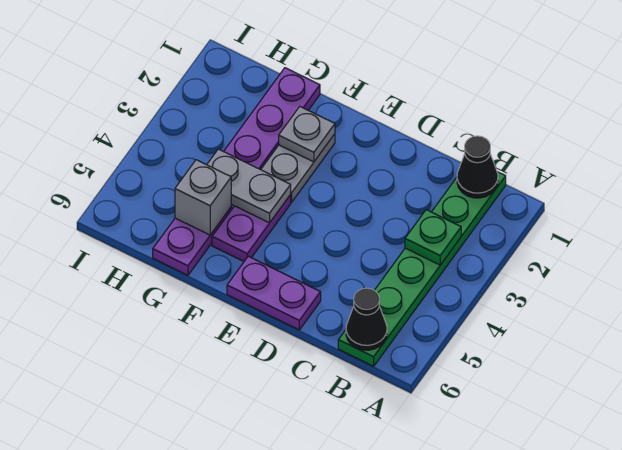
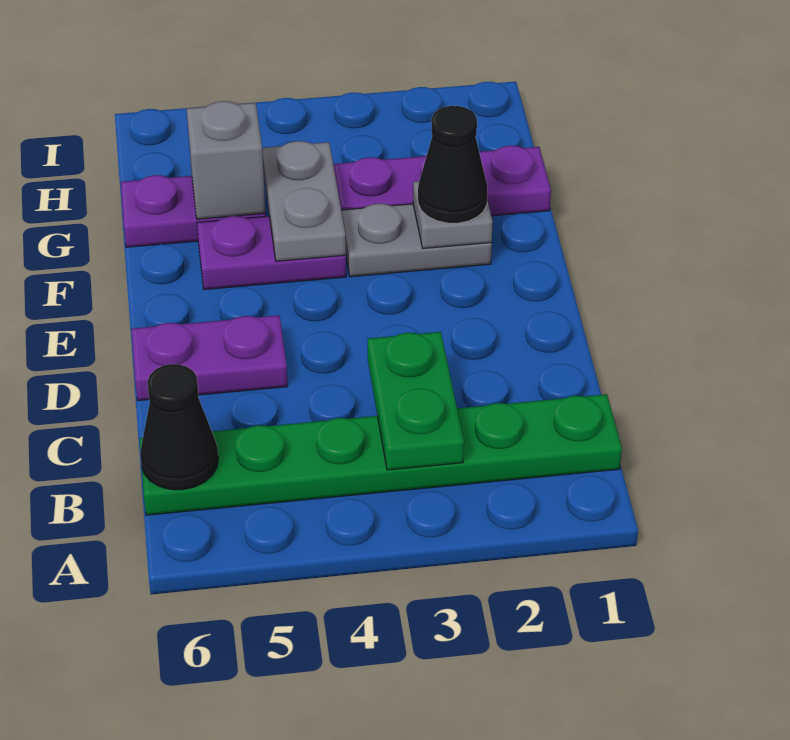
black 1x1 cone [457,136,498,198] -> black 1x1 cone moved to [418,106,487,223]
green 1x1 plate [405,210,461,265] -> green 1x2 plate [368,332,464,470]
purple 1x2 plate [227,256,321,330] -> purple 1x2 plate turned to [131,315,288,401]

